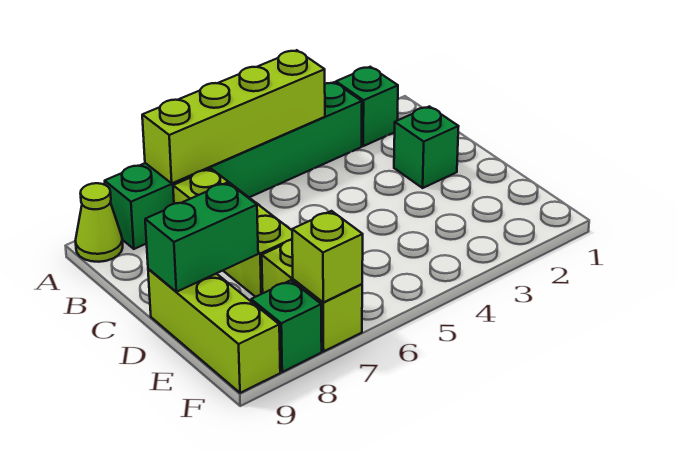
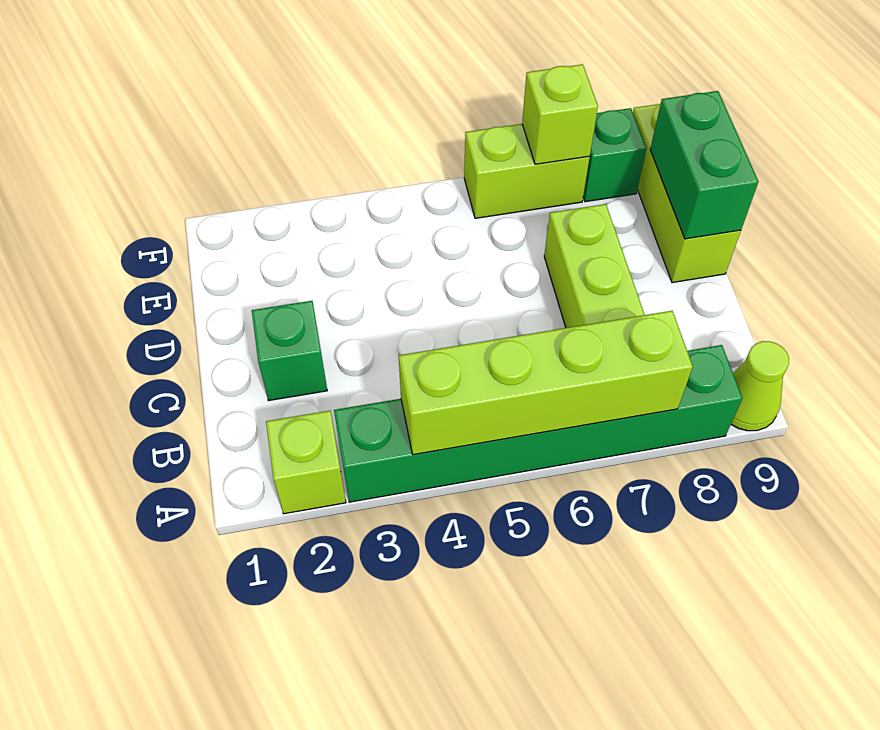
green 1x1 brick [336,67,398,146] -> lime 1x1 brick [266,411,346,514]
green 1x2 brick [145,182,258,292] -> green 1x2 brick turned to [650,91,758,239]
lime 1x2 brick [262,240,362,351] -> lime 1x2 brick turned to [464,124,590,218]

